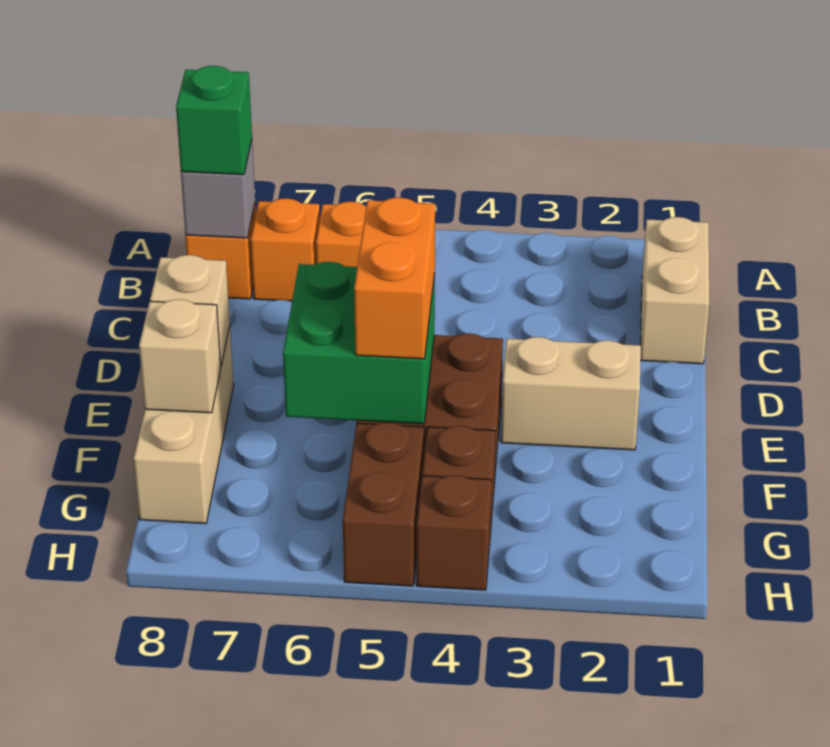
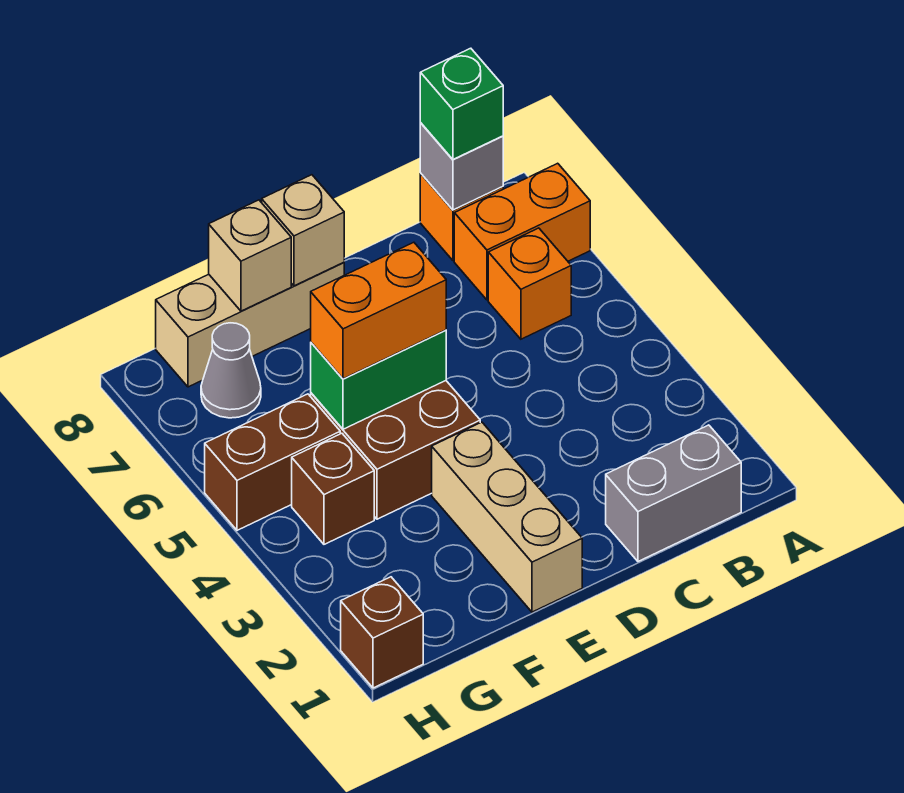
tan 1x2 brick [640,217,709,364] -> grey 1x2 brick [606,425,741,561]
orange 1x1 brick [251,198,320,301] -> orange 1x2 brick [454,163,590,300]
tan 1x2 brick [501,337,641,450] -> tan 1x3 brick [432,422,582,612]
green 2x2 brick [283,262,435,424] -> green 1x2 brick [311,330,446,429]
none -> grey 1x1 cone [201,323,261,418]
brown 1x1 brick [417,475,492,590] -> brown 1x1 brick moved to [341,577,423,688]

